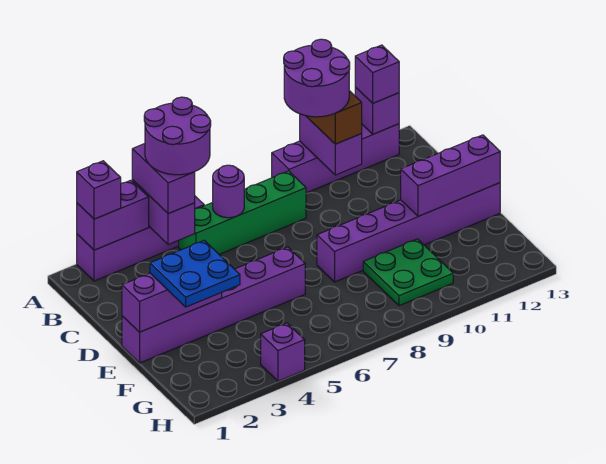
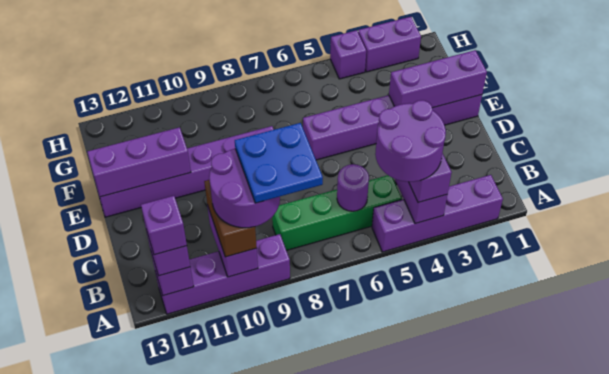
purple 1x2 brick [77,180,149,250] -> purple 1x2 brick moved to [358,17,421,72]
purple 1x1 brick [77,161,121,219] -> purple 1x1 brick moved to [141,196,187,255]
blue 2x2 plate [150,240,240,307] -> blue 2x2 plate moved to [235,123,323,203]
green 2x2 plate [363,239,453,306] -> none

